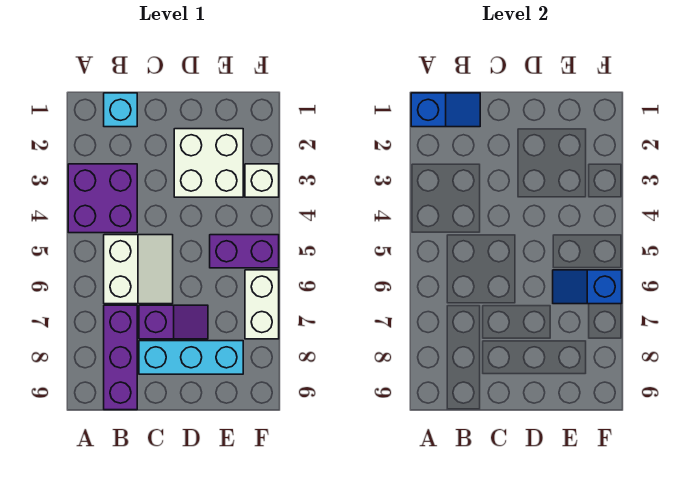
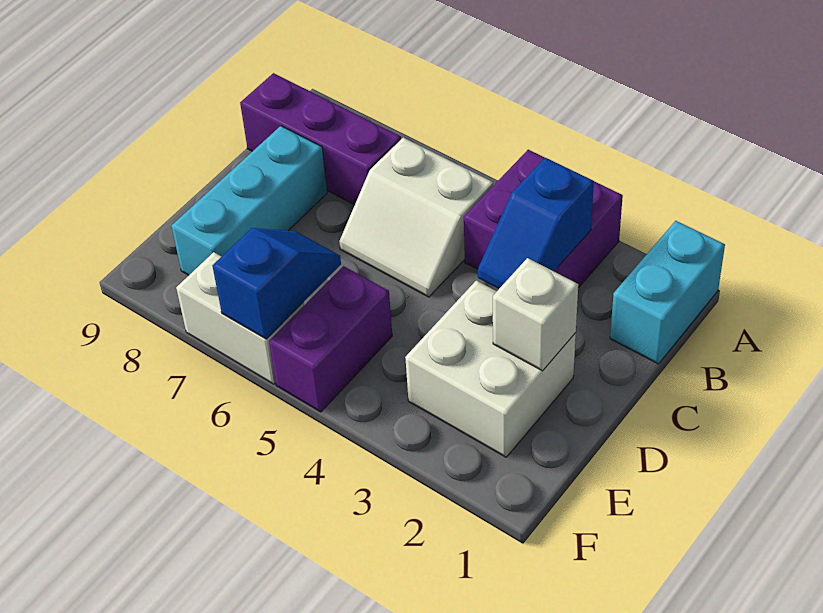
blue 1x2 slope [411,93,480,127] -> blue 1x2 slope moved to [478,158,594,289]
cyan 1x1 brick [104,93,137,127] -> cyan 1x2 brick [610,221,725,364]
purple 1x2 slope [139,305,208,339] -> none
white 1x1 brick [245,164,279,197] -> white 1x1 brick moved to [493,258,578,371]

